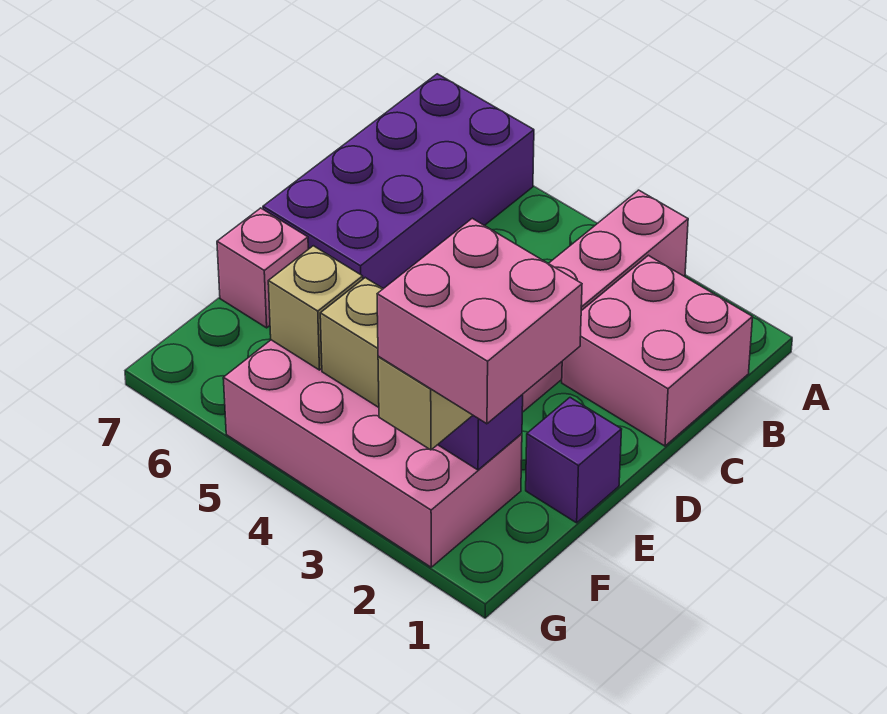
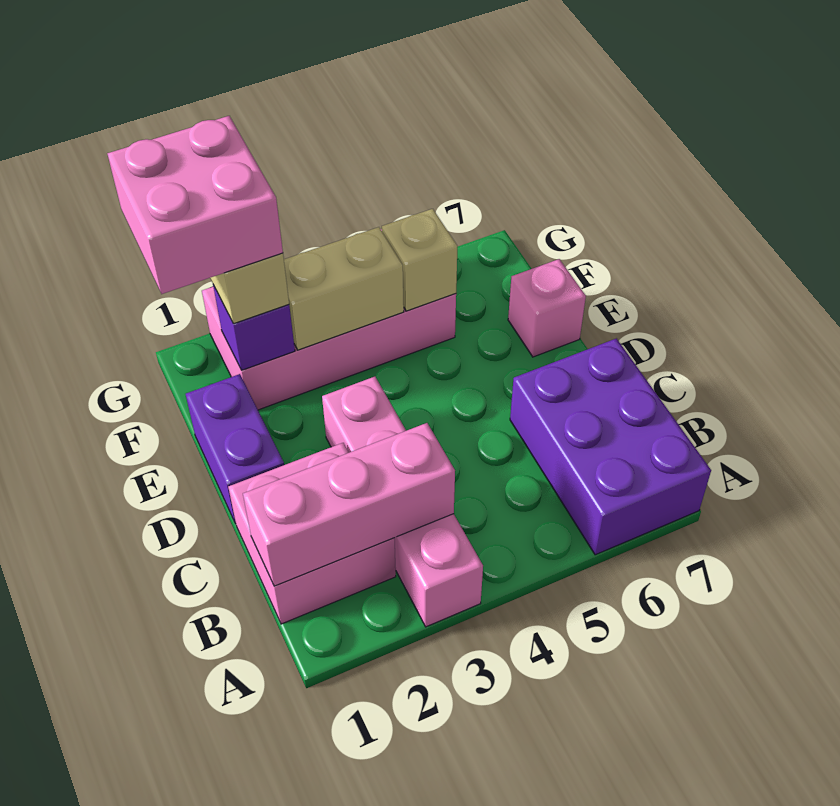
purple 2x4 brick [263,74,534,289] -> purple 2x3 brick [510,338,711,555]
none -> pink 1x3 brick [243,423,455,586]
purple 1x1 brick [526,398,622,523] -> purple 1x2 brick [186,374,284,524]

